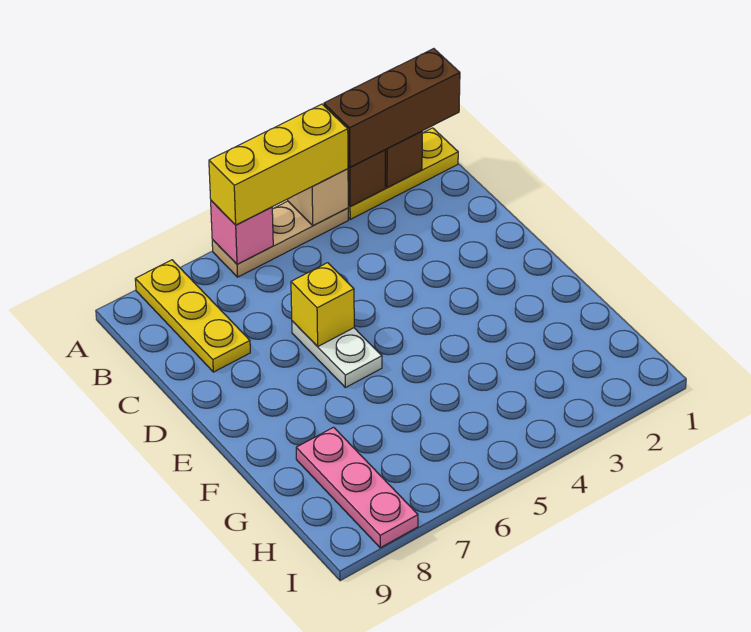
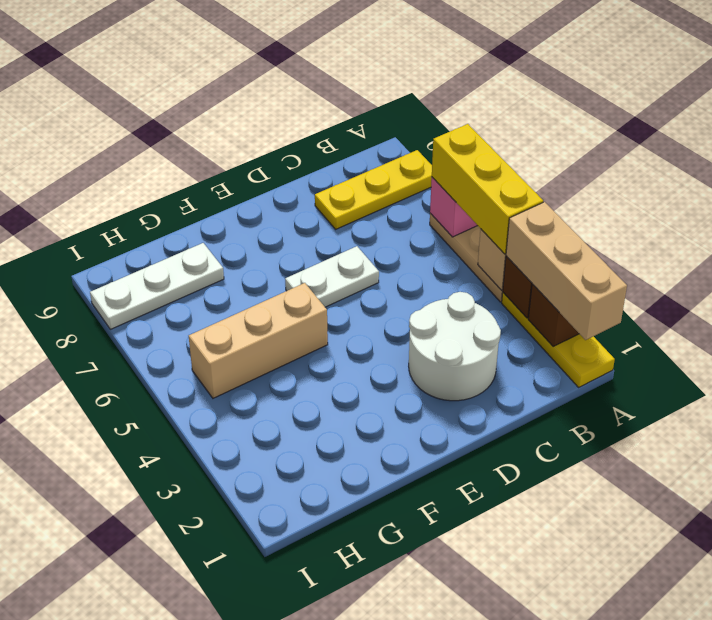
brown 1x3 brick [324,49,460,167] -> tan 1x3 brick [506,202,627,340]
none -> white 2x2 round brick [409,292,501,401]
yellow 1x1 brick [291,263,354,347] -> none
none -> tan 1x3 brick [189,283,328,398]
pink 1x3 plate [296,427,418,548] -> white 1x3 plate [90,243,224,329]

